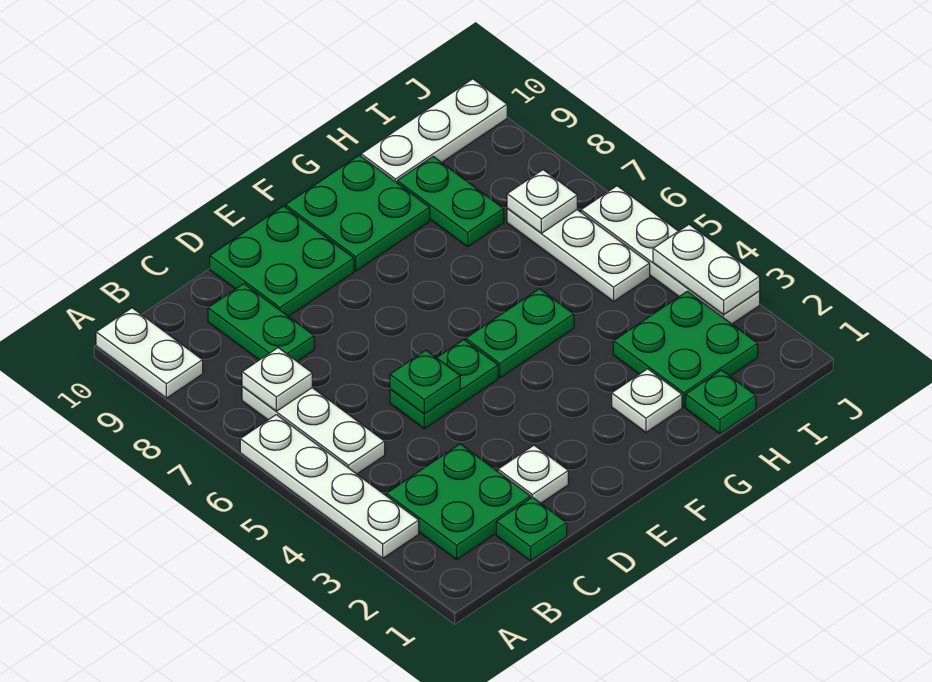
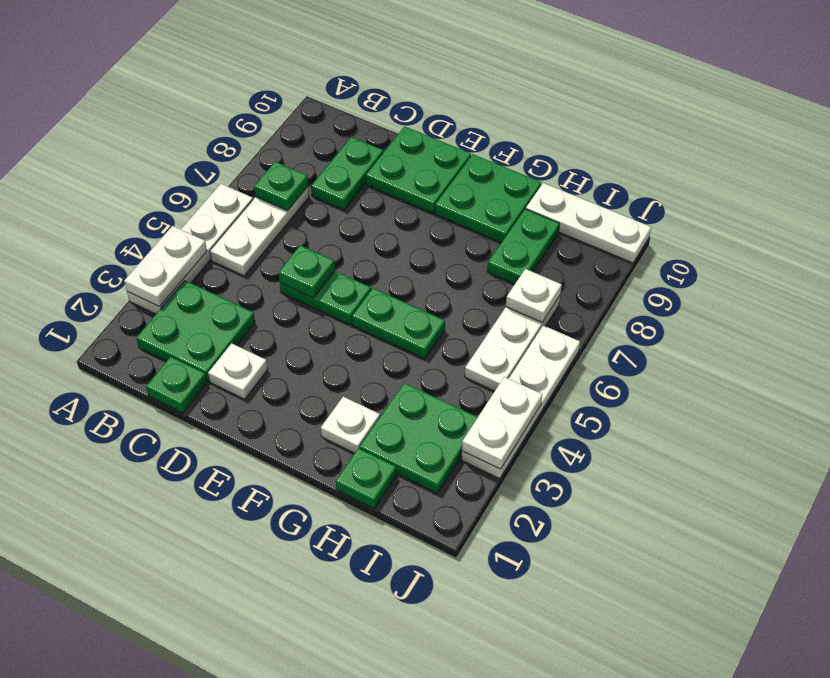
white 1x2 plate [96,308,203,398] -> white 1x2 plate moved to [124,226,207,307]
white 1x1 plate [242,348,312,411] -> green 1x1 plate [254,162,308,211]

